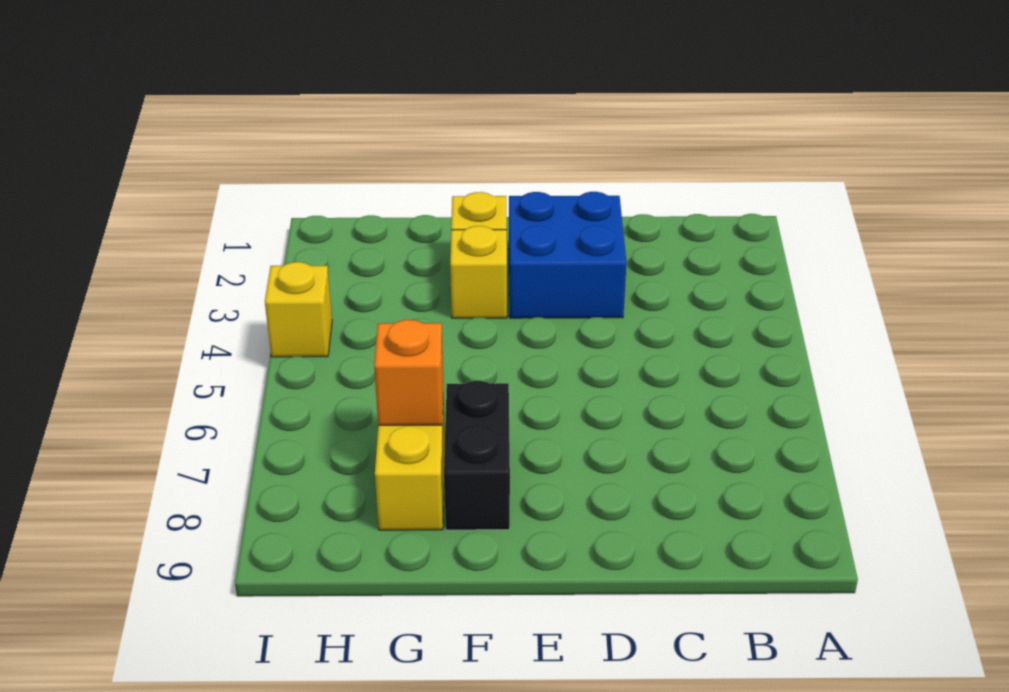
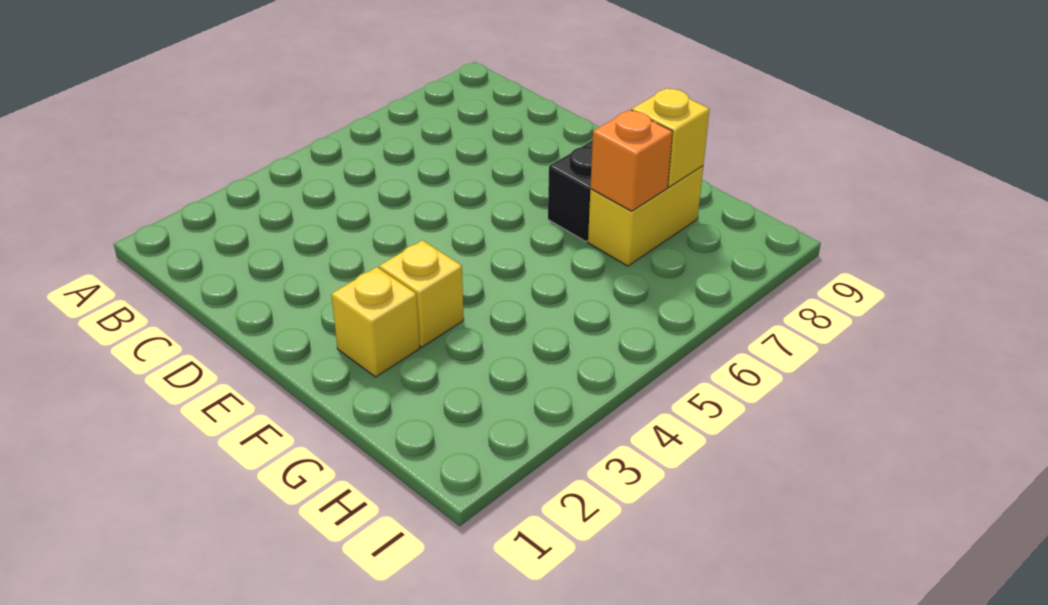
blue 2x2 brick [509,192,627,318] -> none
yellow 1x1 brick [265,262,332,357] -> yellow 1x1 brick moved to [632,88,710,187]

